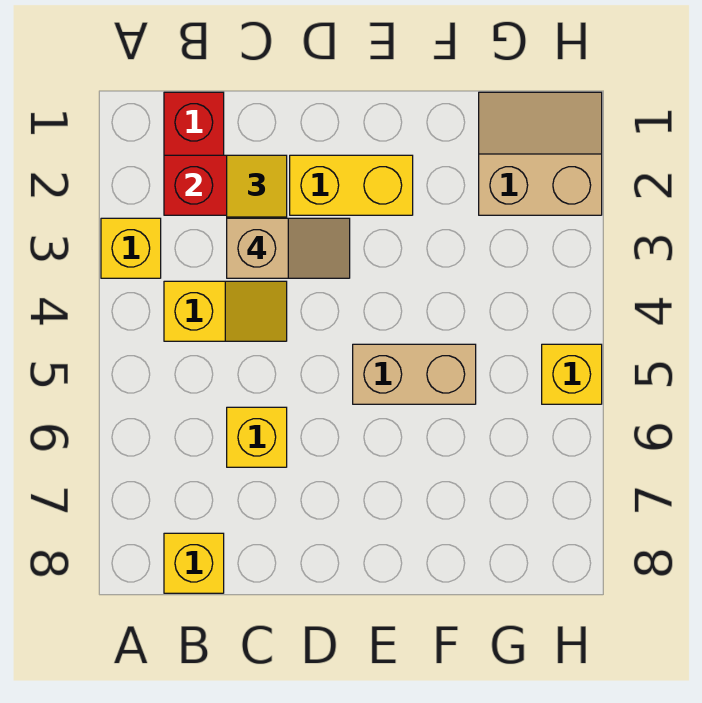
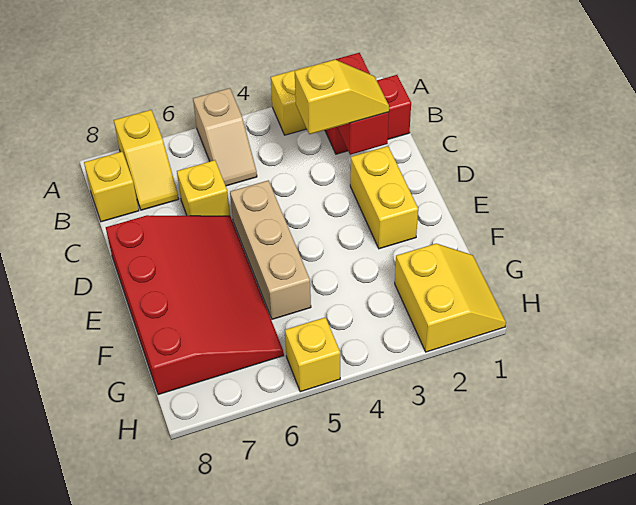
yellow 1x2 slope [164,281,287,341] -> yellow 1x2 slope moved to [114,110,178,210]
tan 1x2 slope [227,218,350,278] -> tan 1x2 slope moved to [193,88,257,186]
none -> red 3x4 slope [106,215,284,395]
tan 1x2 brick [353,344,476,404] -> tan 1x3 brick [230,180,311,319]
tan 2x2 slope [479,92,602,215] -> yellow 2x2 slope [395,244,506,352]

